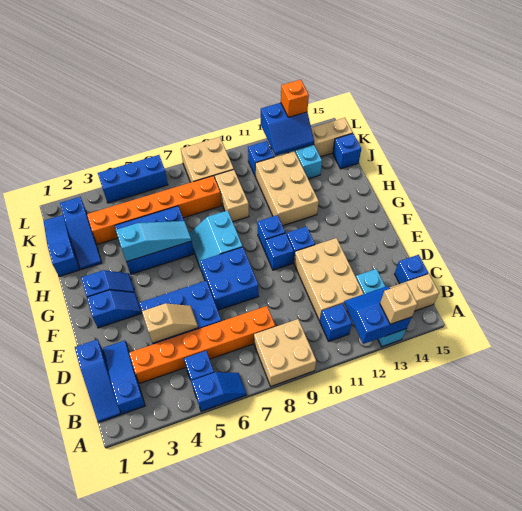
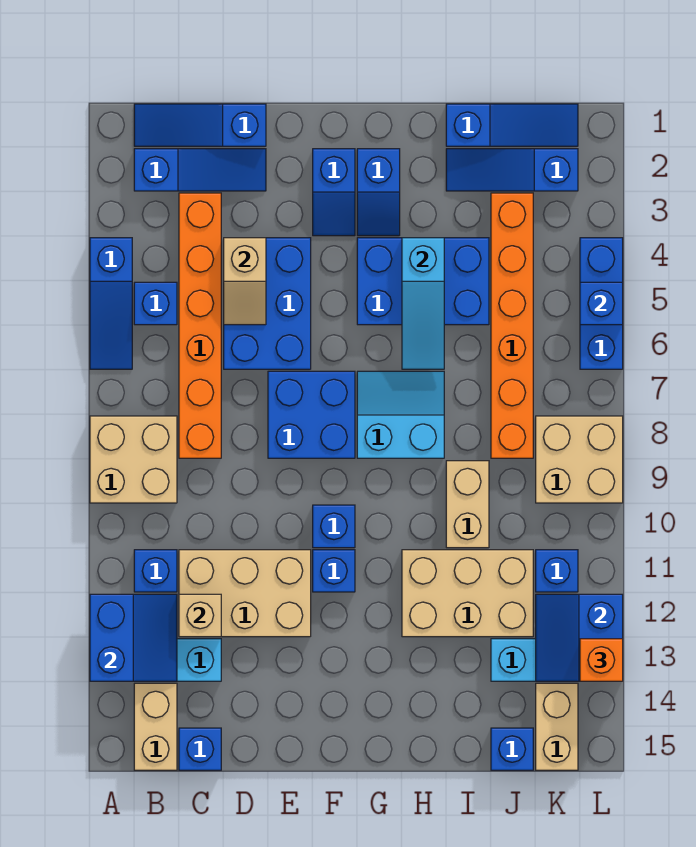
blue 1x2 slope [192,372,246,411] -> blue 1x3 slope [90,238,132,369]
tan 1x1 brick [380,283,417,324] -> tan 1x1 brick moved to [179,594,221,637]
blue 1x1 brick [258,215,285,251] -> blue 1x1 brick moved to [580,282,623,325]
blue 2x3 brick [115,206,194,274] -> blue 2x3 brick turned to [357,238,489,325]
tan 1x2 brick [215,170,249,222] -> tan 1x2 brick turned to [446,461,489,548]

